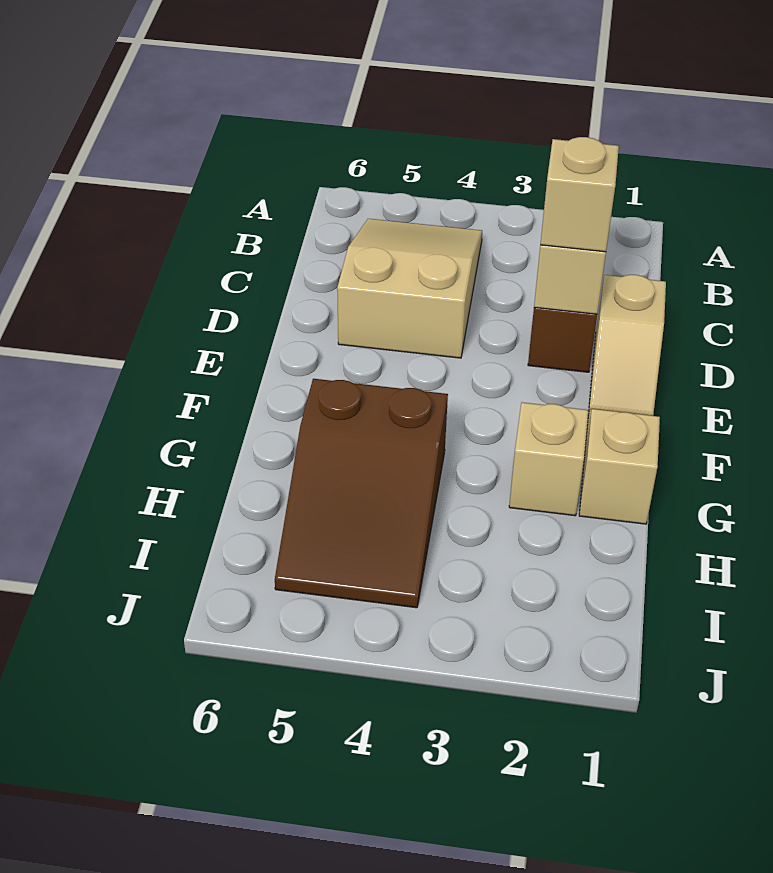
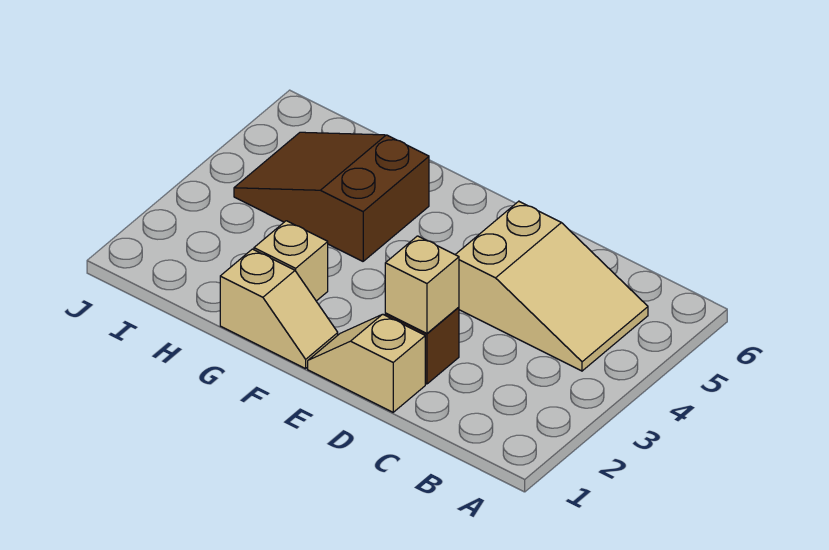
tan 1x1 brick [540,137,619,252] -> none

